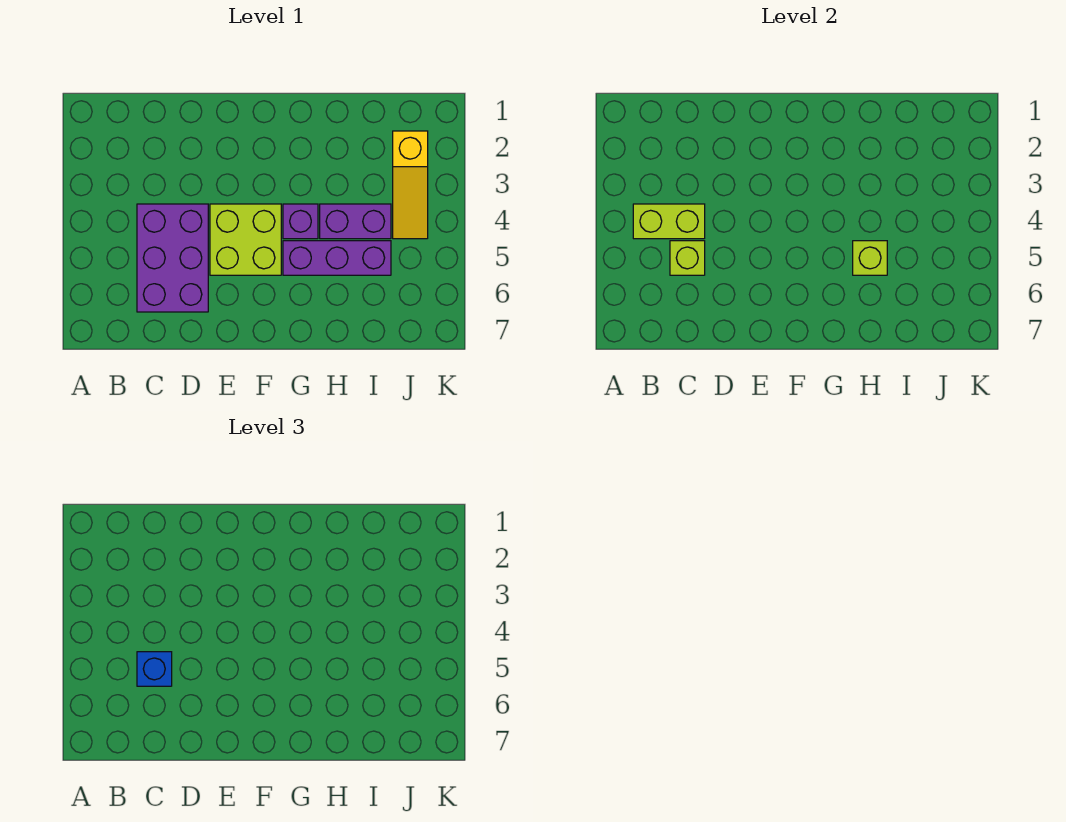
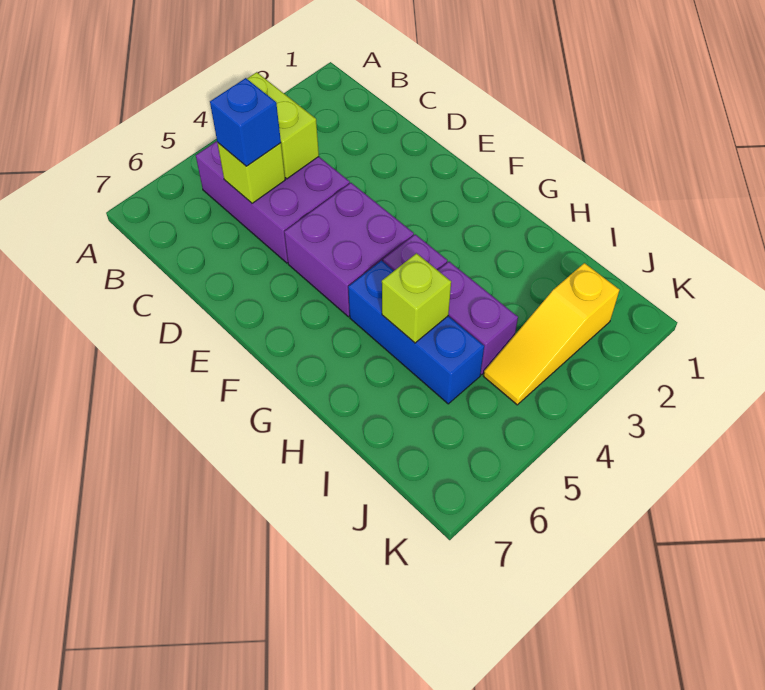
purple 2x3 brick [137,204,208,312] -> purple 2x3 brick turned to [196,141,350,263]
lime 2x2 brick [210,204,281,275] -> purple 2x2 brick [284,183,414,317]
purple 1x3 brick [283,241,391,275] -> blue 1x3 brick [348,261,484,404]

